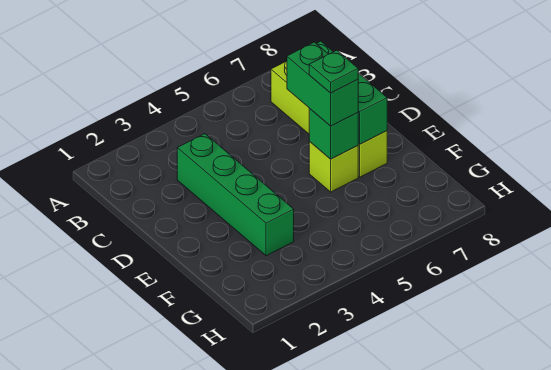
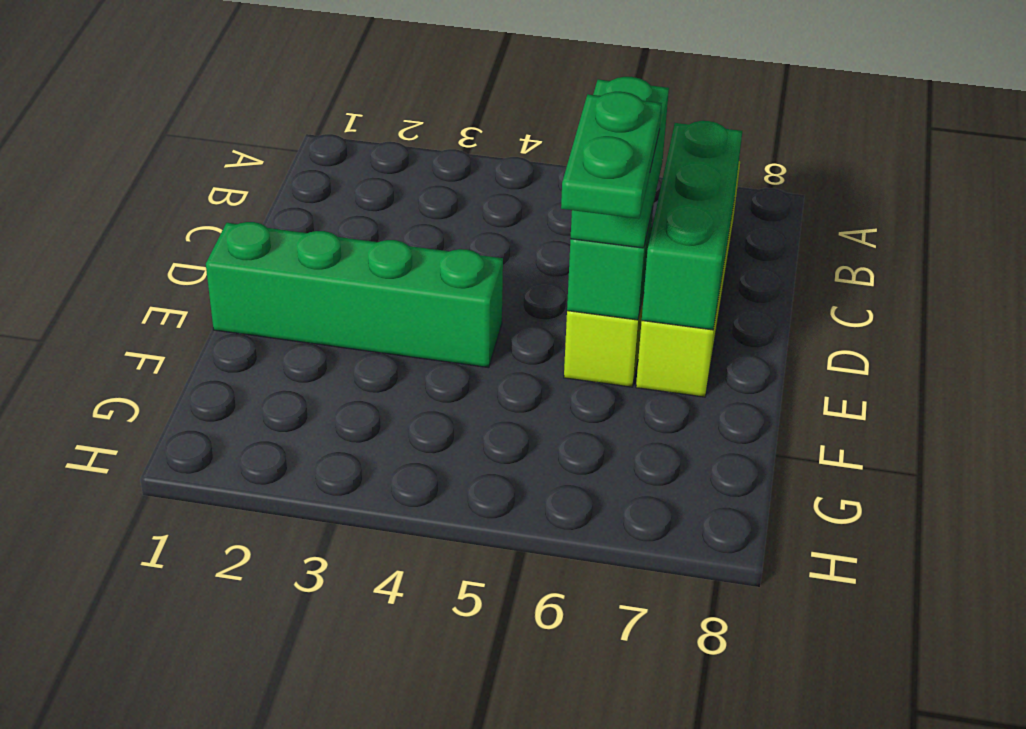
green 1x4 brick [177,134,294,256] -> green 1x4 brick turned to [206,222,503,368]
green 1x1 plate [309,50,358,93] -> green 1x2 plate [561,92,662,219]

